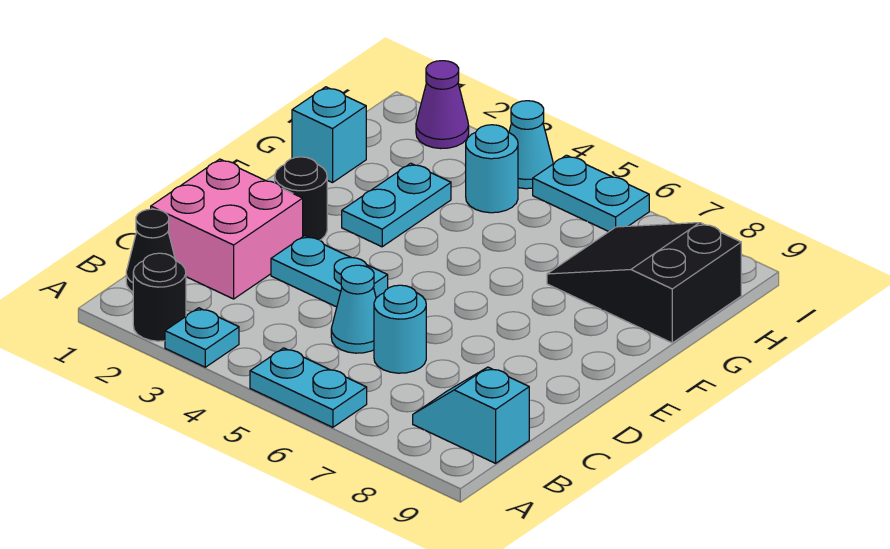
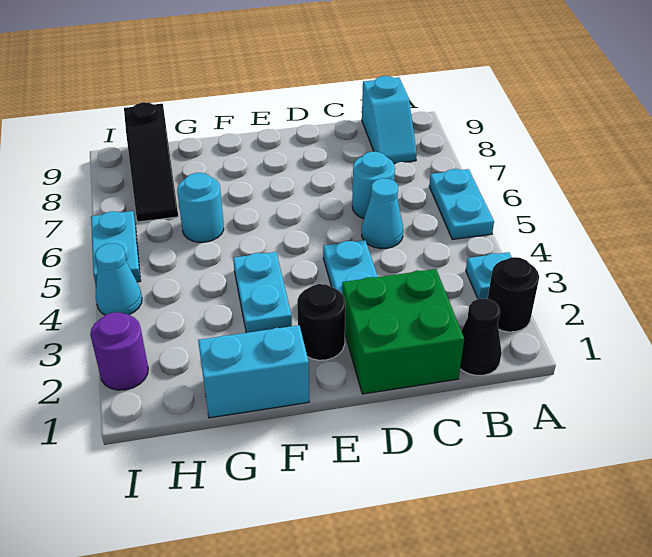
pink 2x2 brick [151,159,303,299] -> green 2x2 brick [342,269,464,394]
cyan 1x2 plate [342,163,451,247] -> cyan 1x2 plate turned to [233,252,292,333]
cyan 1x1 brick [292,87,366,183] -> cyan 1x2 brick [198,325,309,418]
black 2x3 slope [547,223,741,343] -> black 1x3 slope [124,102,178,222]
cyan 1x1 round brick [466,125,518,213] -> cyan 1x1 round brick moved to [177,173,224,242]
purple 1x1 cone [416,61,469,149] -> purple 1x1 round brick [90,312,148,390]

